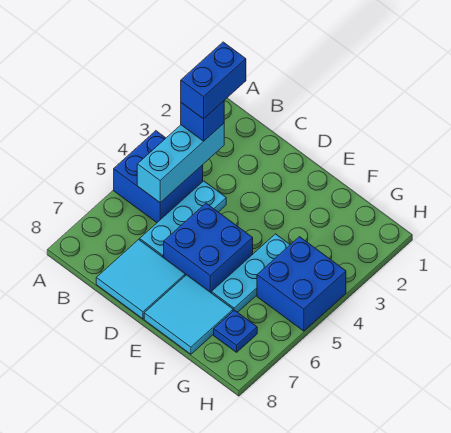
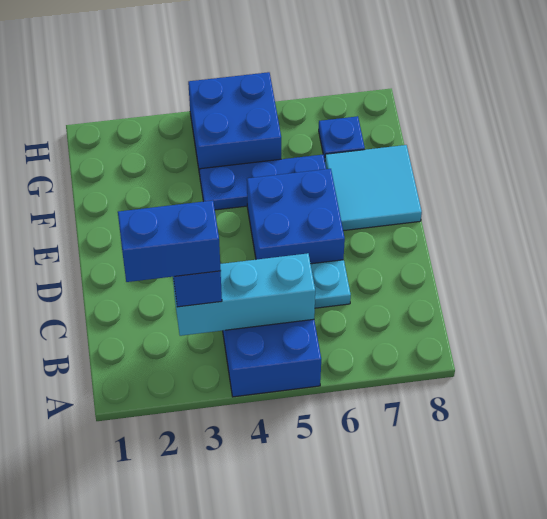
cyan 2x2 tile [96,240,185,319] -> none
cyan 1x3 plate [212,234,290,312] -> blue 1x3 plate [199,155,326,210]

